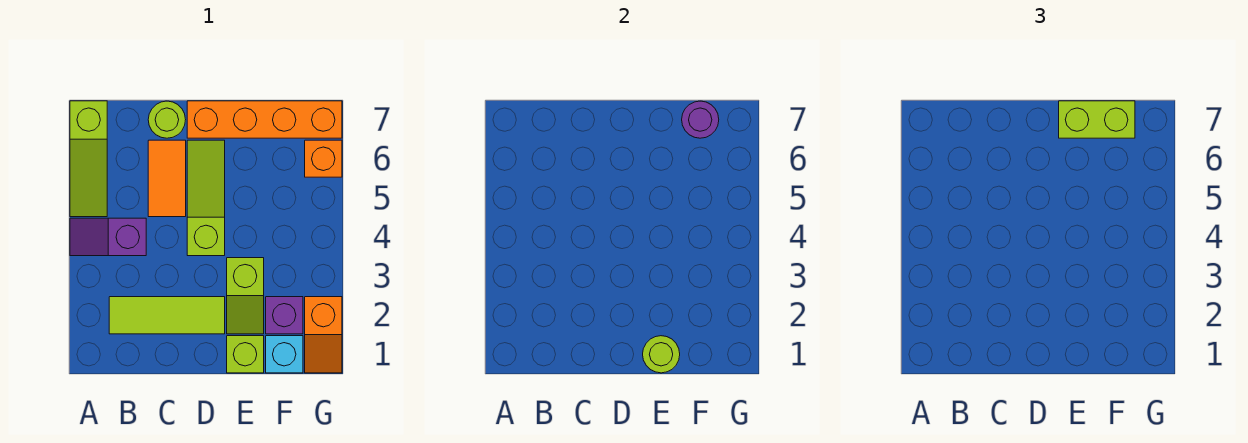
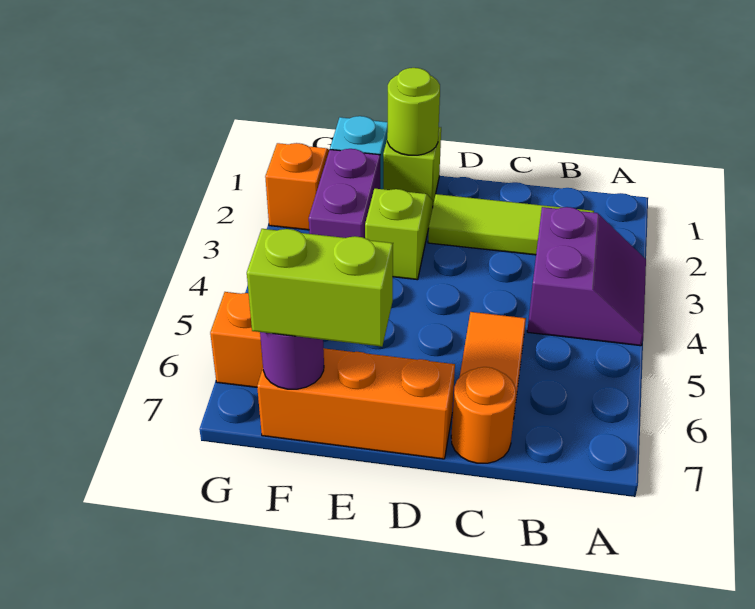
purple 1x2 slope [70,218,146,256] -> purple 2x2 slope [527,207,646,346]
lime 1x3 slope [70,101,107,217] -> none
lime 1x1 round brick [148,101,186,138] -> orange 1x1 round brick [451,367,516,463]
lime 1x3 slope [187,140,225,256] -> none
orange 1x4 brick [187,101,342,138] -> orange 1x3 brick [257,348,455,459]
purple 1x1 brick [266,297,303,334] -> purple 1x2 brick [309,149,380,238]

